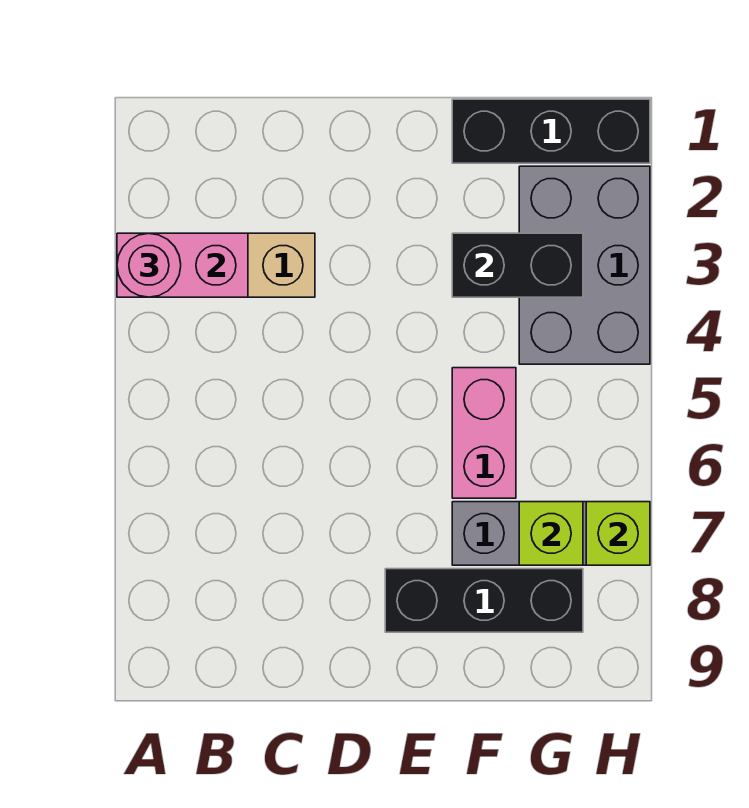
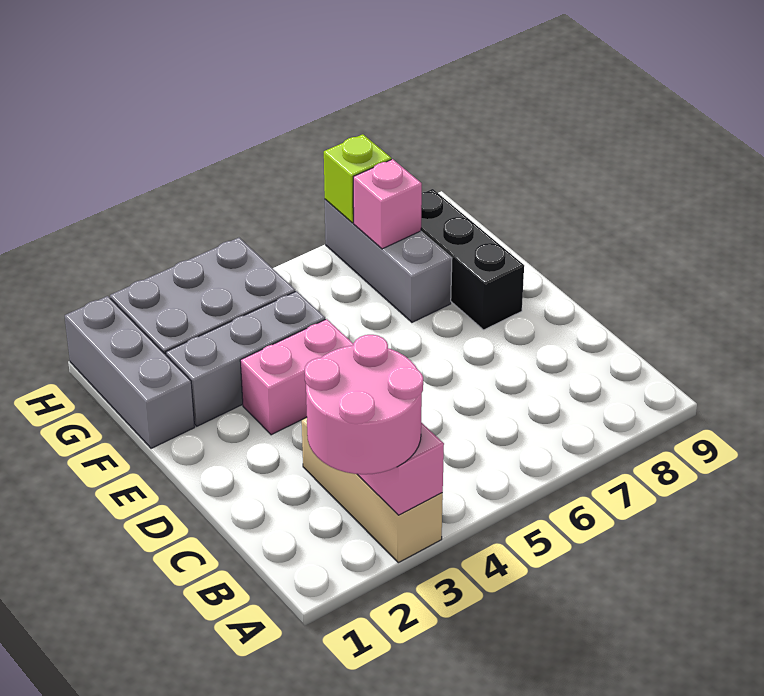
pink 1x1 round brick [117,233,181,297] -> pink 2x2 round brick [305,335,423,474]
black 1x3 brick [452,99,650,163] -> grey 1x3 brick [65,296,195,448]
none -> grey 1x3 brick [166,291,325,426]
black 1x2 brick [452,233,583,297] -> none
pink 1x2 brick [452,368,516,498] -> pink 1x2 brick moved to [240,319,353,435]
lime 1x1 brick [519,502,583,565] -> pink 1x1 brick [353,159,422,249]

